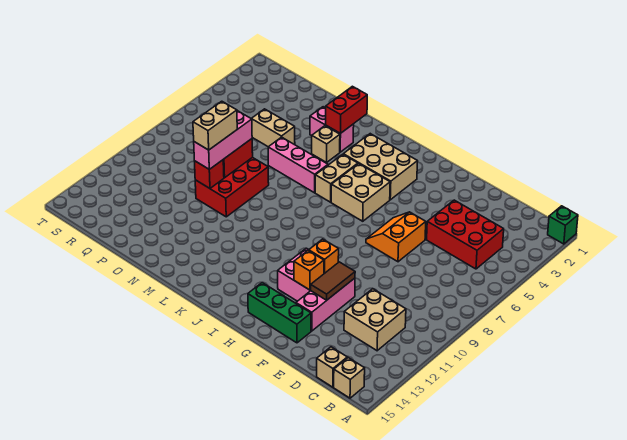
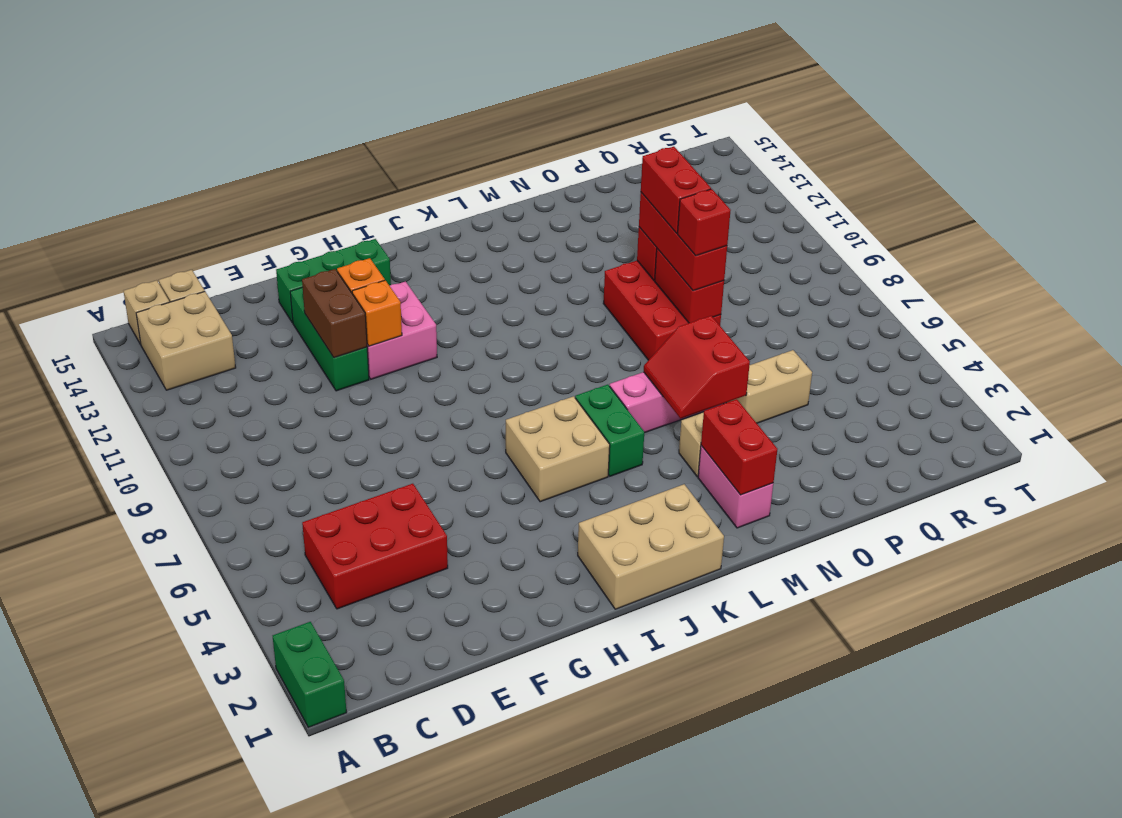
green 1x1 brick [548,206,578,244] -> green 1x2 brick [273,622,347,727]
tan 2x2 brick [344,289,406,351] -> tan 2x2 brick moved to [136,292,236,390]
orange 2x2 slope [366,212,426,262] -> none
pink 1x3 brick [296,278,355,331] -> green 1x3 brick [290,287,369,391]
brown 1x2 tile [311,262,355,300] -> brown 1x2 brick [302,269,367,358]
tan 2x3 brick [343,134,418,200] -> tan 2x3 brick moved to [578,484,724,609]
tan 1x2 brick [315,154,358,202] -> green 1x2 brick [575,385,644,476]
pink 1x2 brick [310,107,354,152] -> pink 1x2 brick turned to [698,446,773,528]
none -> red 2x2 slope [644,316,750,418]
pink 1x3 brick [194,111,252,169] -> red 1x3 brick [639,193,727,291]
none -> red 1x1 brick [678,189,731,256]
tan 1x2 brick [193,101,237,150] -> red 1x2 brick [641,147,711,233]

